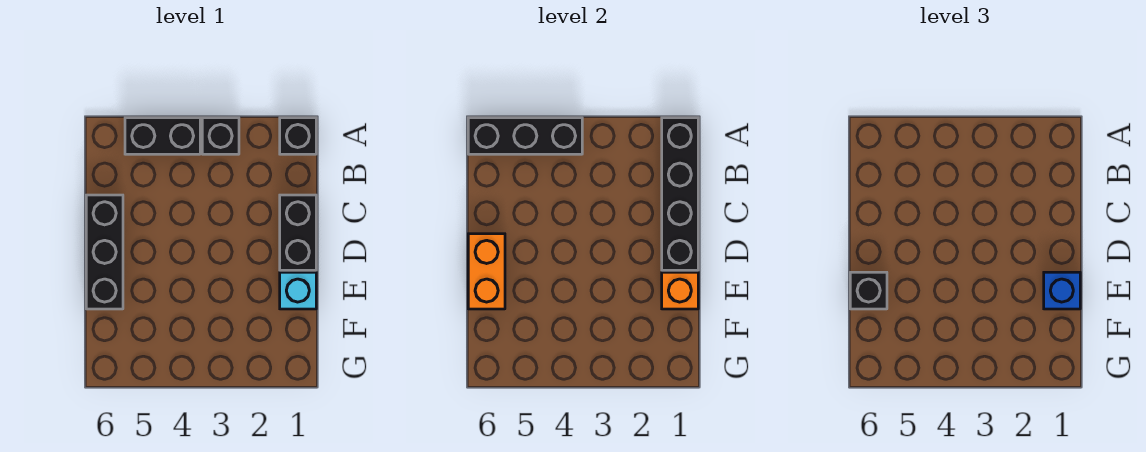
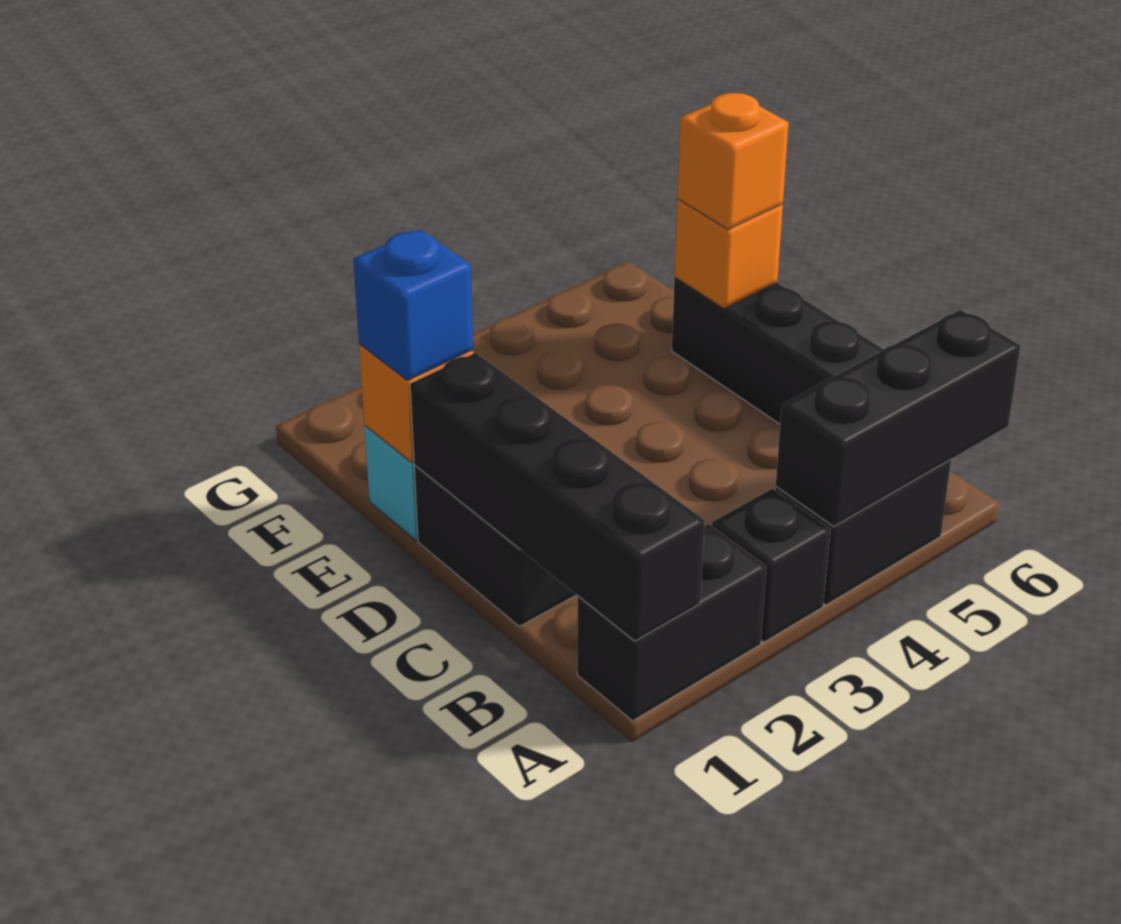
black 1x1 brick [280,118,316,154] -> black 1x2 brick [577,524,767,721]
orange 1x2 brick [468,234,505,309] -> orange 1x1 brick [675,199,783,308]
black 1x1 brick [850,272,887,309] -> orange 1x1 brick [677,93,789,230]

